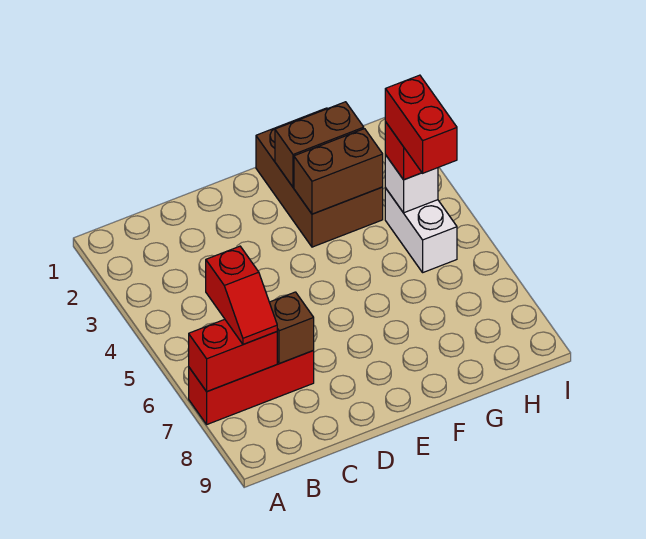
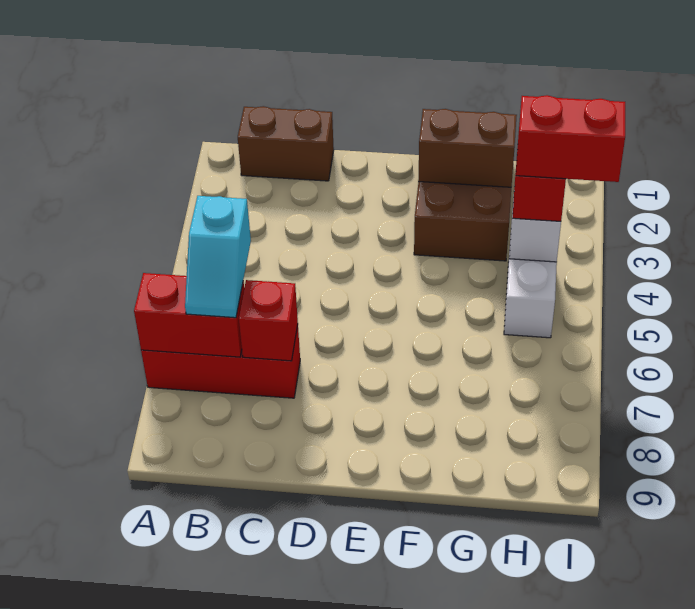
red 1x2 slope [206,246,277,344] -> cyan 1x2 slope [185,196,251,318]
brown 1x1 brick [269,292,314,364] -> red 1x1 brick [239,280,298,361]
brown 1x2 brick [294,129,383,214] -> brown 1x2 brick moved to [238,106,334,181]
red 1x2 brick [385,75,457,173] -> red 1x2 brick turned to [516,95,625,182]

